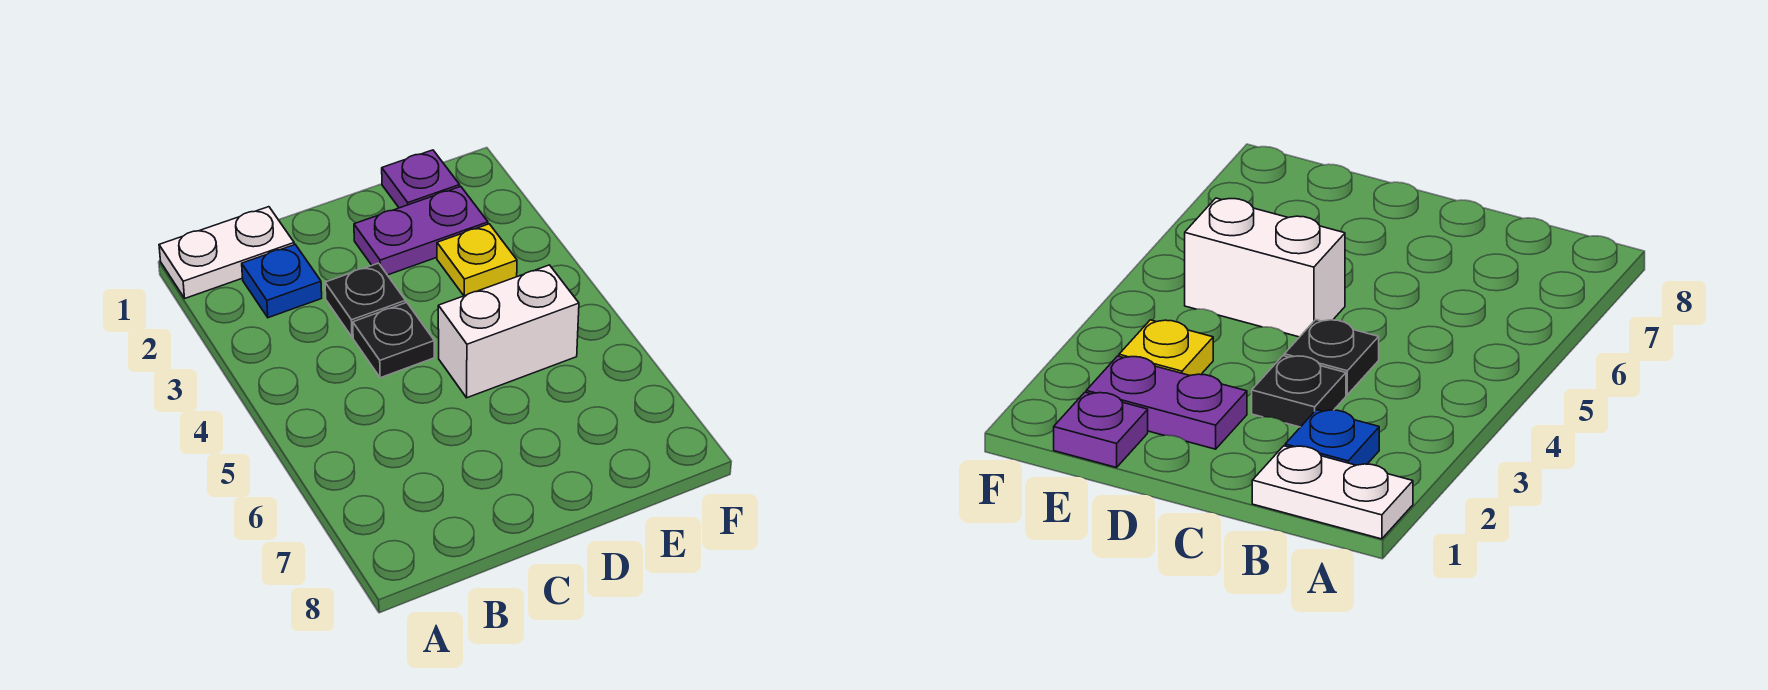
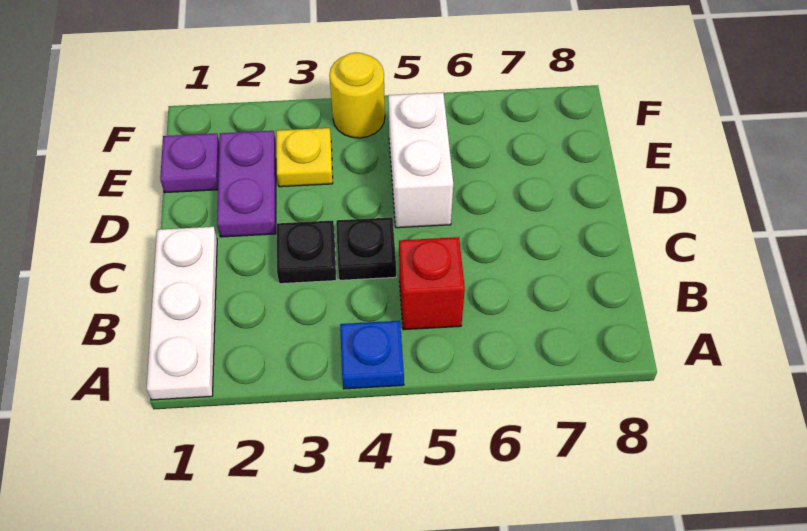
white 1x2 plate [159,207,294,298] -> white 1x3 plate [147,227,217,400]
blue 1x1 plate [242,245,322,318] -> blue 1x1 plate moved to [340,321,404,389]
none -> red 1x1 brick [399,237,465,330]
none -> yellow 1x1 round brick [329,52,385,138]

